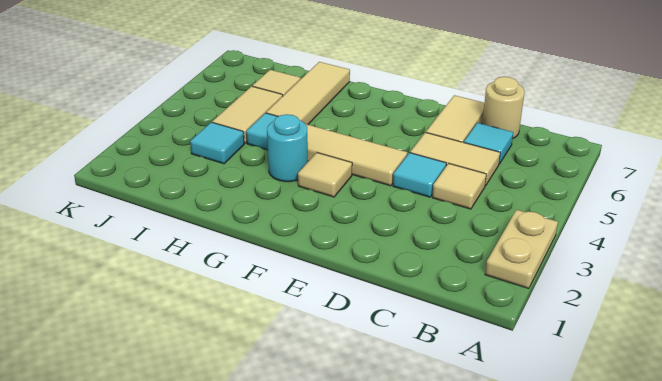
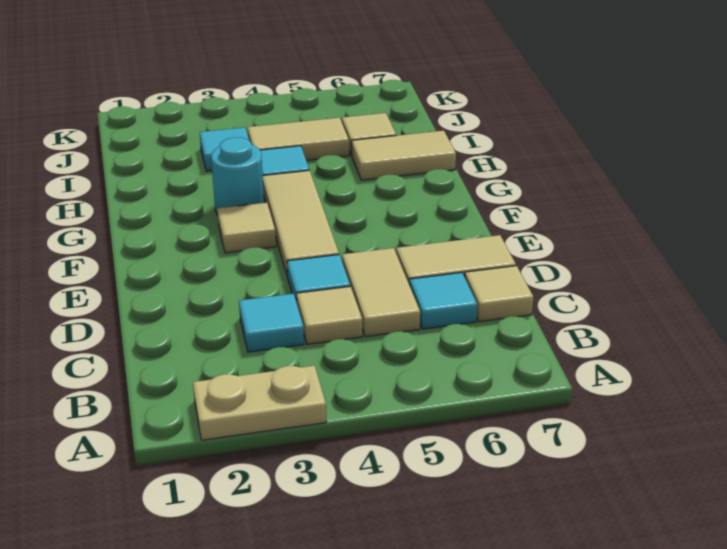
none -> cyan 1x1 tile [239,294,304,352]
tan 1x1 round brick [482,77,525,138] -> tan 1x1 tile [465,266,533,322]
tan 1x3 tile [266,62,350,125] -> tan 1x2 tile [351,131,456,180]

